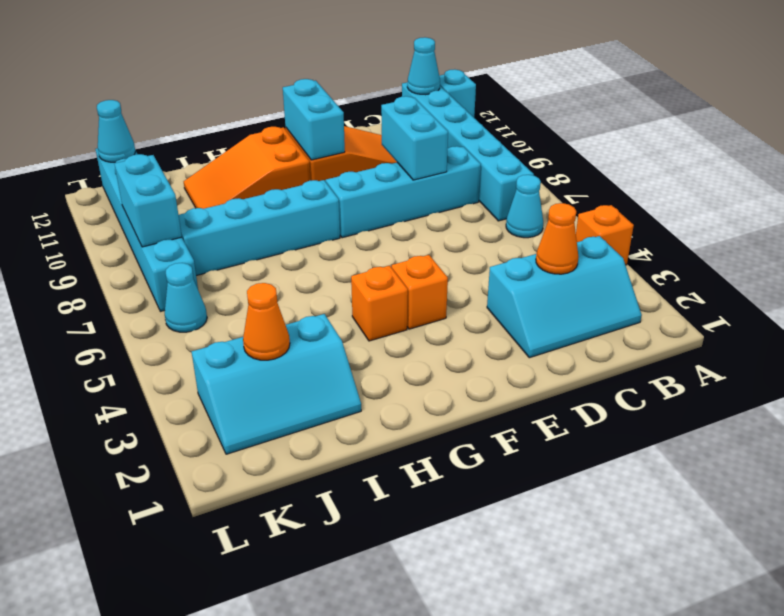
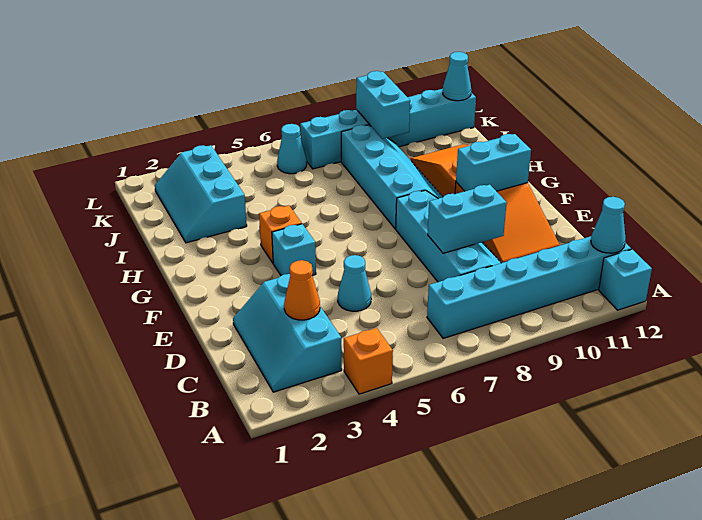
cyan 1x1 cone [506,175,543,238] -> cyan 1x1 cone moved to [338,255,371,311]
orange 1x1 brick [392,255,448,329] -> cyan 1x1 brick [272,224,316,276]
orange 1x1 cone [243,283,290,360] -> none
cyan 1x2 brick [114,154,182,247] -> cyan 1x2 brick turned to [356,71,410,139]

